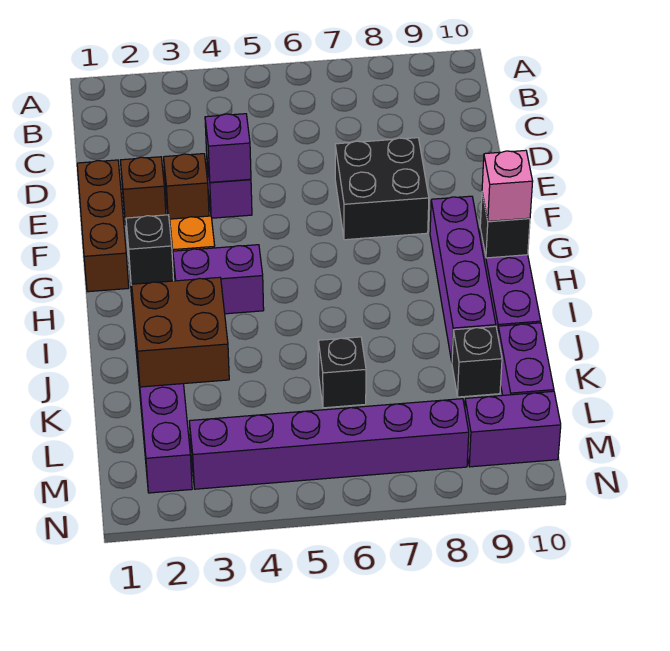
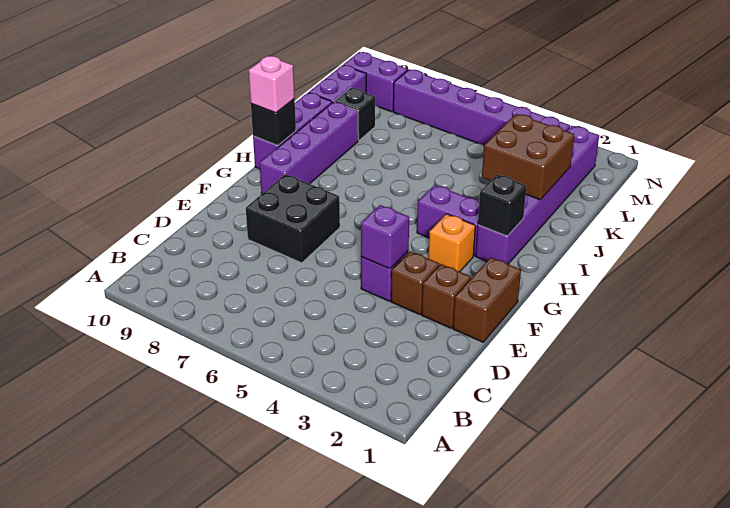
brown 1x3 brick [77,160,129,292] -> brown 1x2 brick [453,257,521,342]
black 1x1 brick [318,337,366,408] -> none

